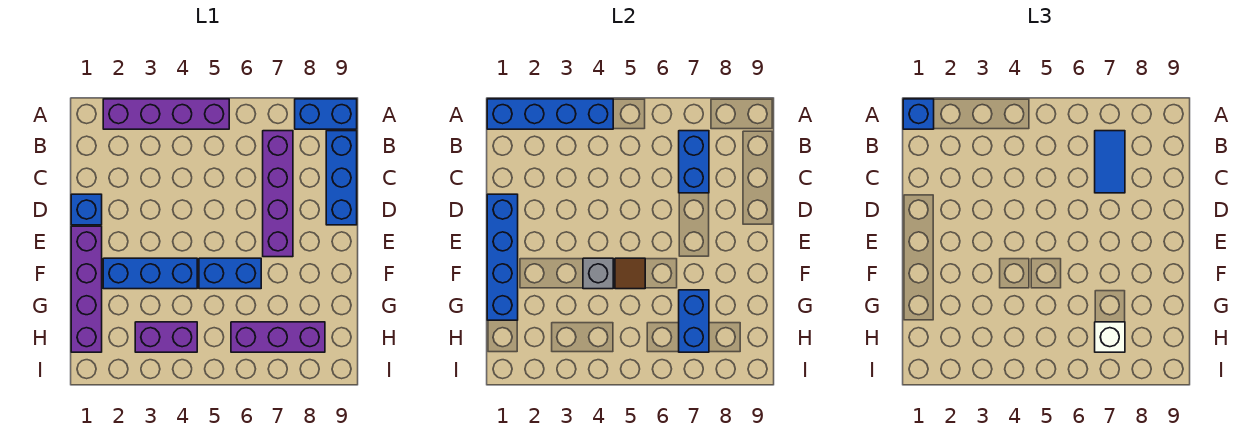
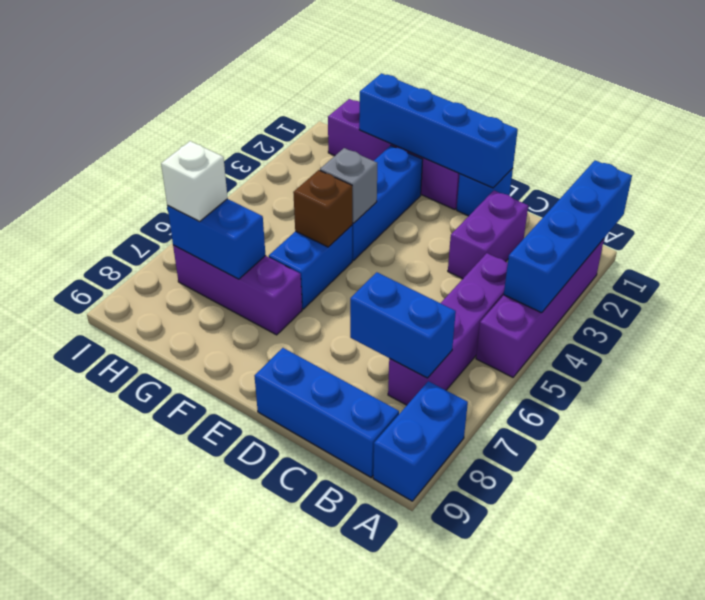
blue 1x1 brick [903,99,934,129] -> none
purple 1x4 brick [263,131,293,257] -> purple 1x4 brick turned to [388,253,508,405]
blue 1x2 tile [1095,131,1125,193] -> none
brown 1x1 tile [615,258,645,289] -> brown 1x1 brick [293,170,352,247]
purple 1x2 brick [135,322,197,352] -> purple 1x2 brick moved to [448,191,528,279]
purple 1x3 brick [231,322,325,352] -> purple 1x3 brick turned to [173,245,302,335]

